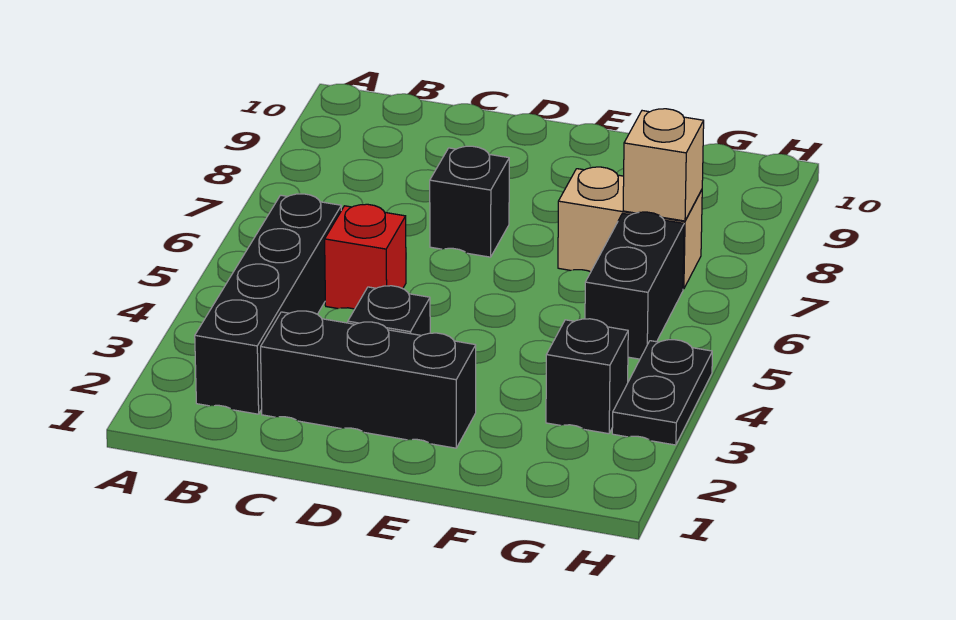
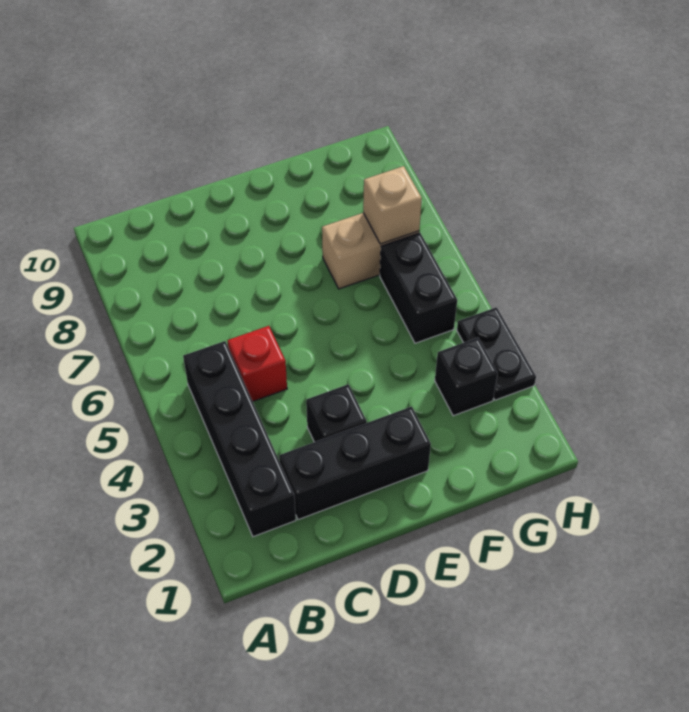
black 1x1 brick [430,146,509,257] -> none

